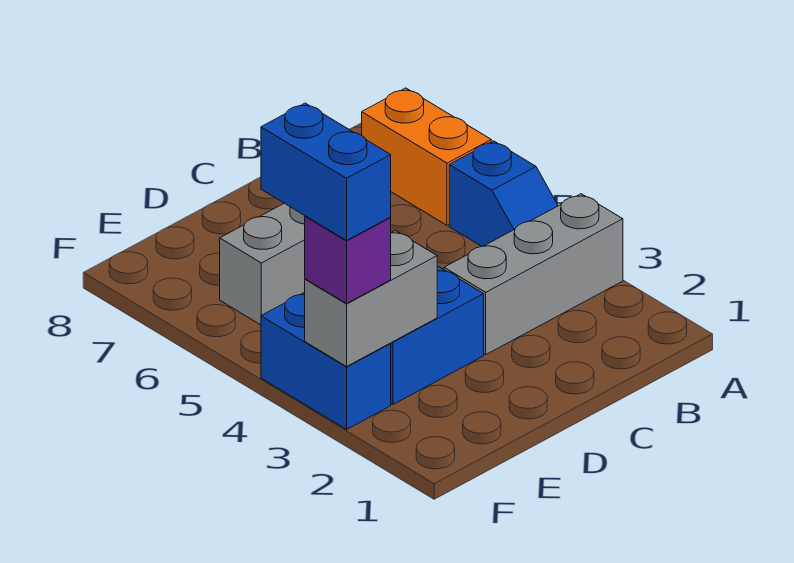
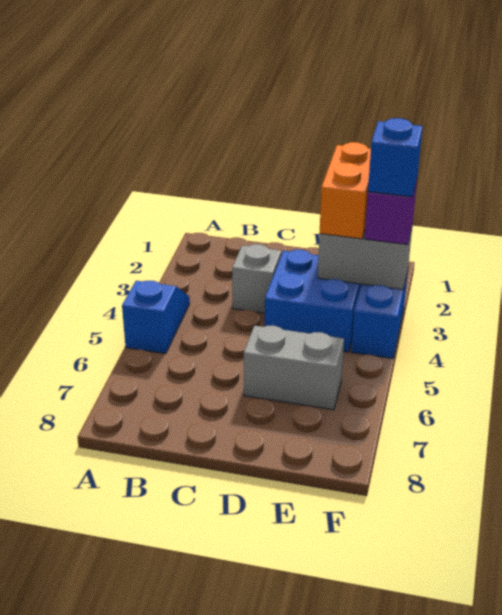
grey 1x3 brick [444,194,623,354] -> grey 1x1 brick [232,244,281,313]
orange 1x2 brick [362,88,491,225] -> orange 1x2 brick moved to [320,142,371,239]
blue 1x2 brick [261,103,391,241] -> blue 1x1 brick [368,118,423,197]

